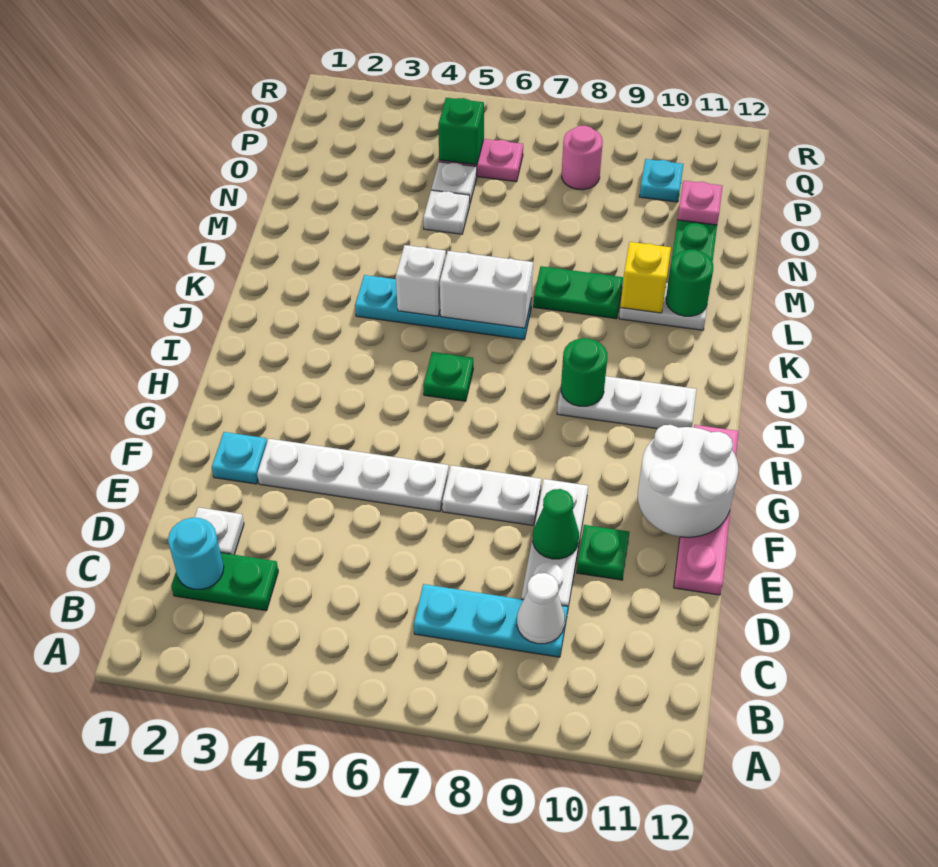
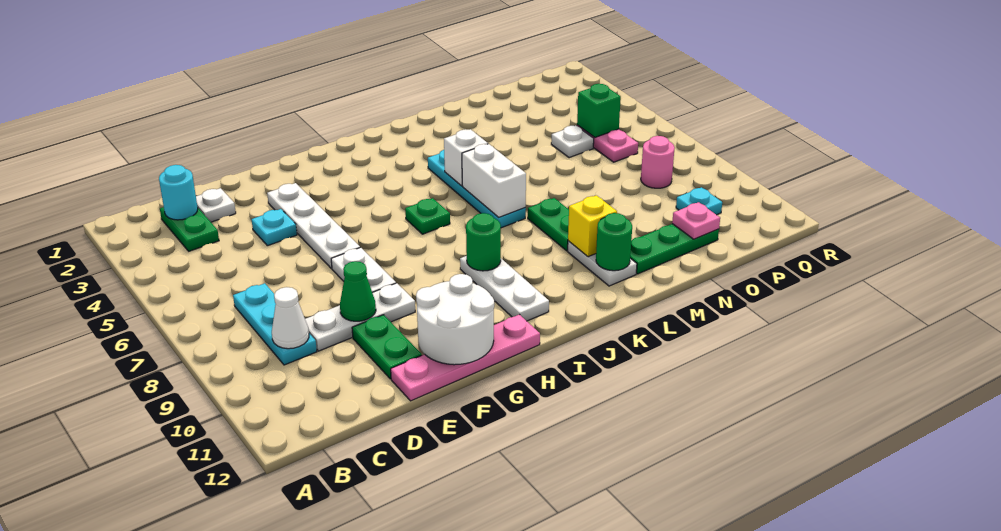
green 1x1 plate [577,525,629,580] -> green 1x2 plate [352,315,422,379]
cyan 1x1 plate [212,432,267,484] -> cyan 1x1 plate moved to [252,209,297,246]
white 1x1 plate [423,190,470,234] -> none

